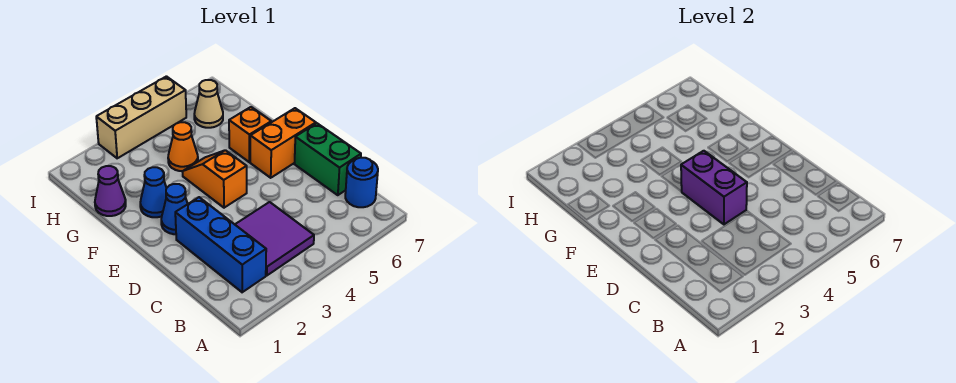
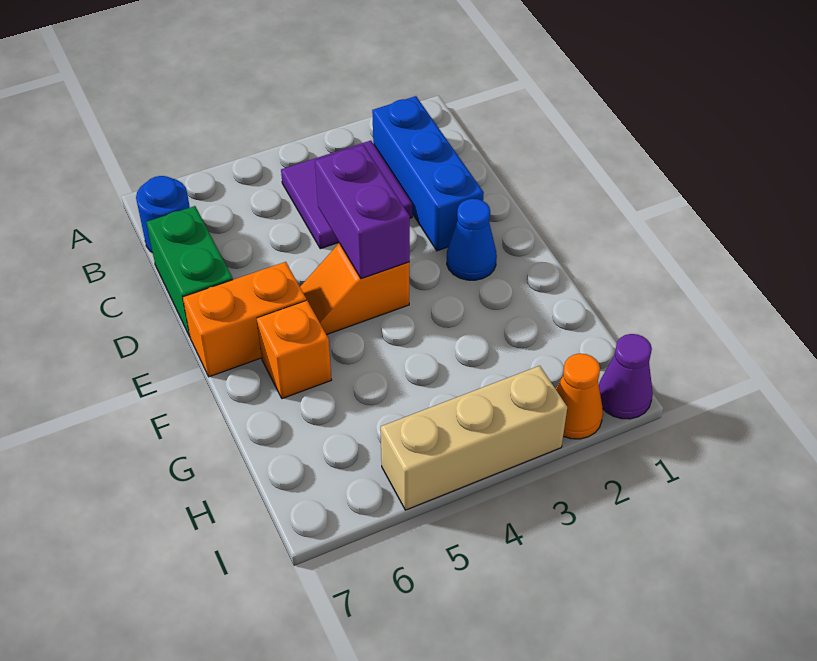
orange 1x2 slope [183,150,247,208] -> orange 1x2 slope turned to [300,243,410,335]
blue 1x1 cone [140,167,166,217] -> none
purple 1x1 cone [95,166,126,216] -> purple 1x1 cone moved to [599,334,653,419]
orange 1x1 cone [168,122,198,171] -> orange 1x1 cone moved to [556,354,603,439]
tan 1x1 cone [194,80,223,128] -> none

